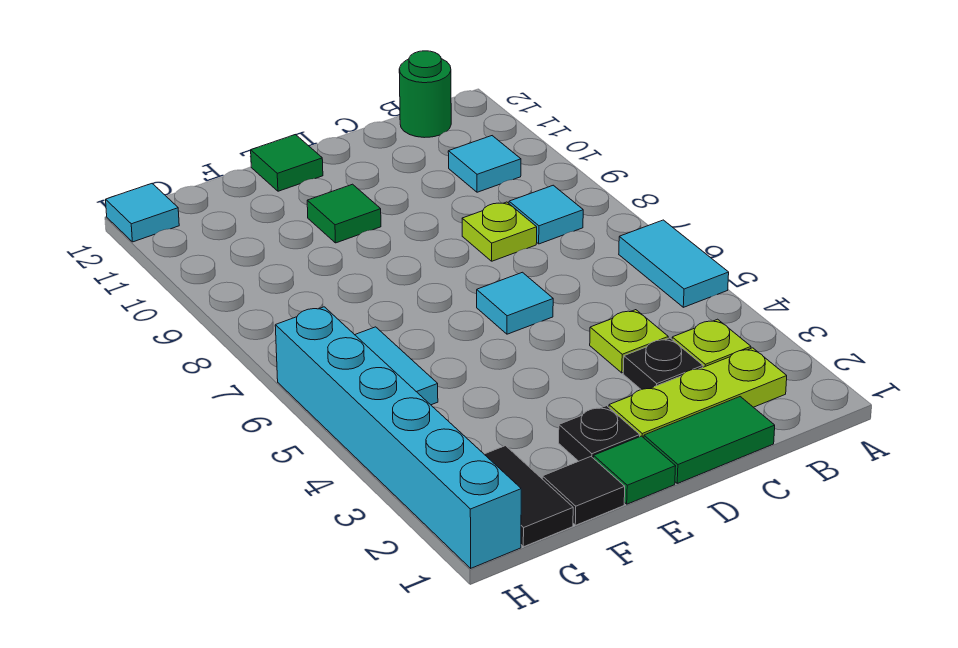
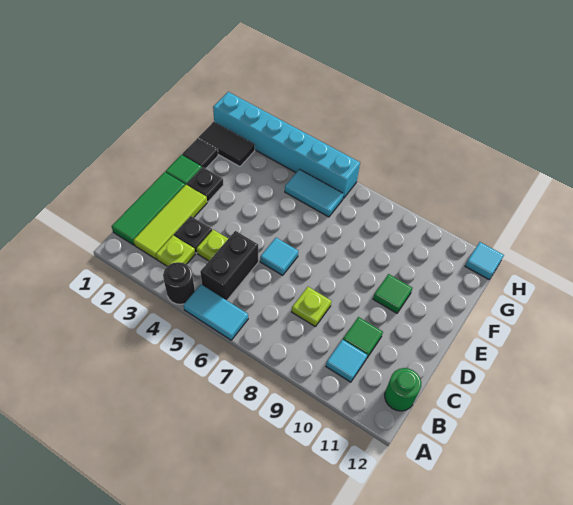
none -> black 1x1 round brick [163,262,195,304]
lime 1x3 plate [609,348,787,438] -> lime 1x3 tile [134,185,207,259]
none -> black 1x2 brick [200,231,258,300]
cyan 1x1 tile [509,185,583,244] -> none
green 1x2 tile [644,397,775,483] -> green 1x3 tile [112,172,185,245]
green 1x1 tile [251,135,323,191] -> green 1x1 tile moved to [343,317,383,357]

